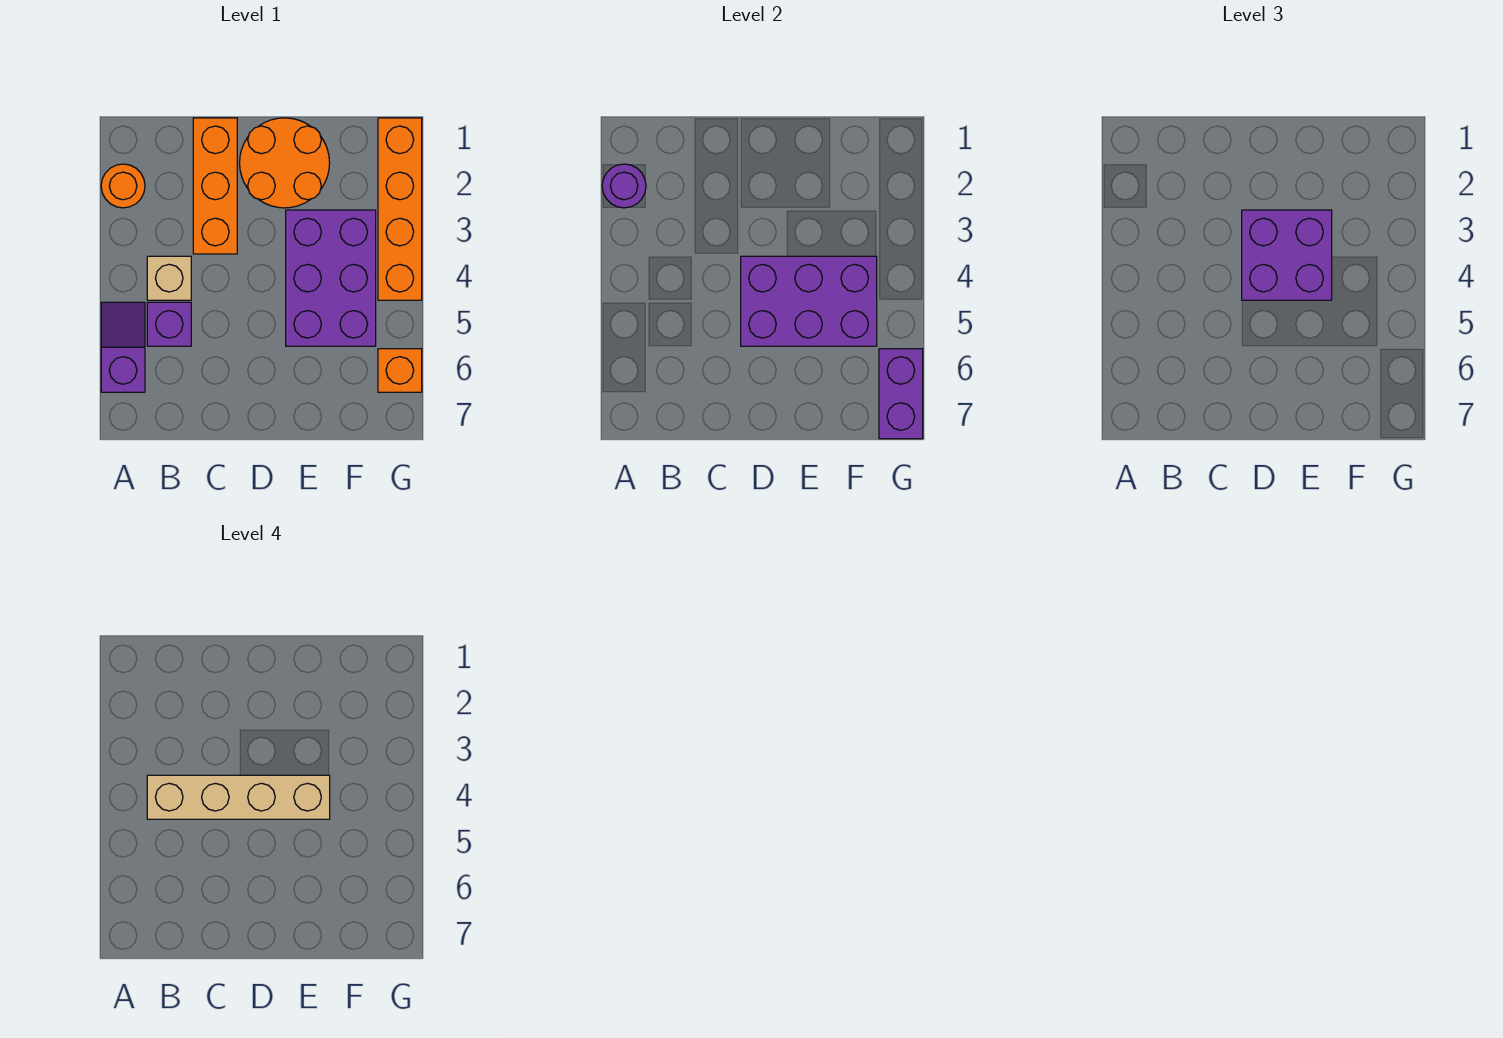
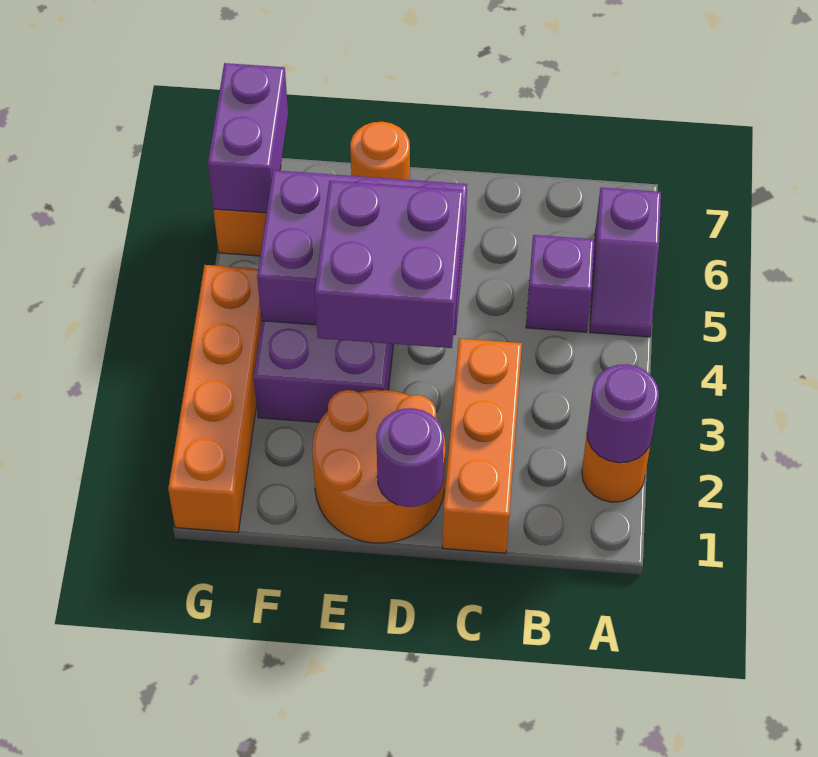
tan 1x1 brick [147,256,191,300] -> none
tan 1x4 brick [147,775,330,819] -> none
none -> purple 1x1 round brick [376,408,444,507]
none -> orange 1x1 round brick [350,122,410,180]

